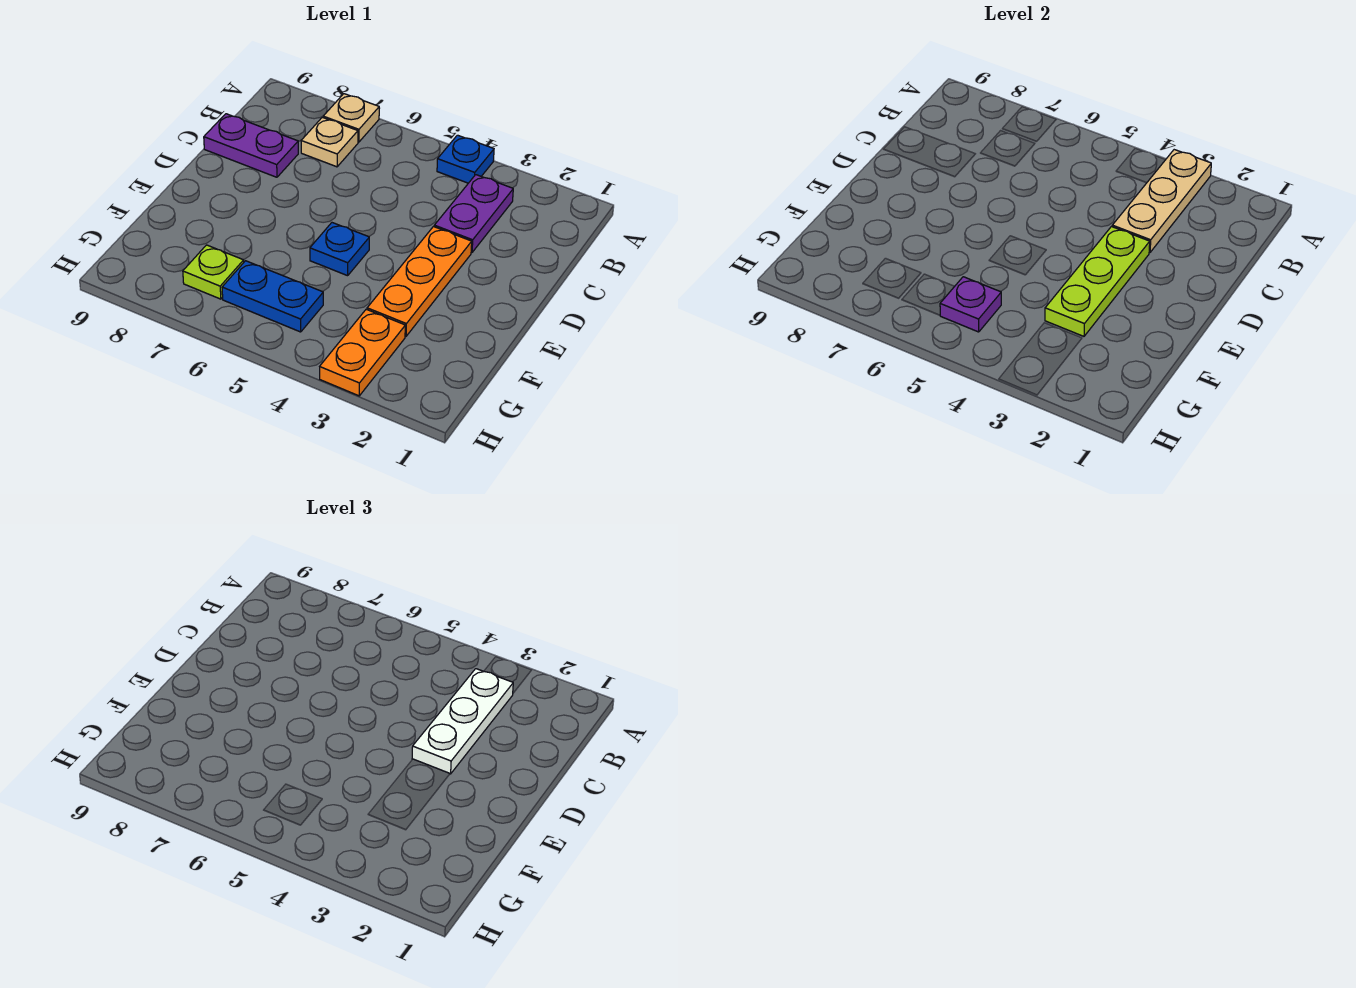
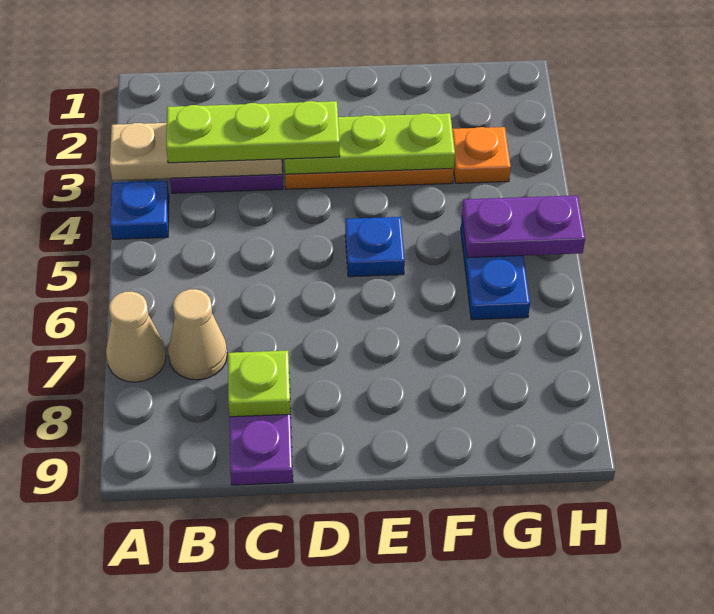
tan 1x1 plate [323,94,379,142] -> tan 1x1 cone [106,292,166,382]
white 1x3 plate [412,669,513,774] -> lime 1x3 plate [166,101,340,163]
tan 1x1 plate [301,117,358,167] -> tan 1x1 cone [168,289,227,380]
orange 1x2 plate [320,309,405,396] -> orange 1x1 plate [452,127,511,183]
purple 1x1 plate [940,277,1001,332] -> purple 1x2 plate [462,195,585,258]
lime 1x1 plate [183,245,244,299] -> lime 1x1 plate moved to [228,351,291,417]

